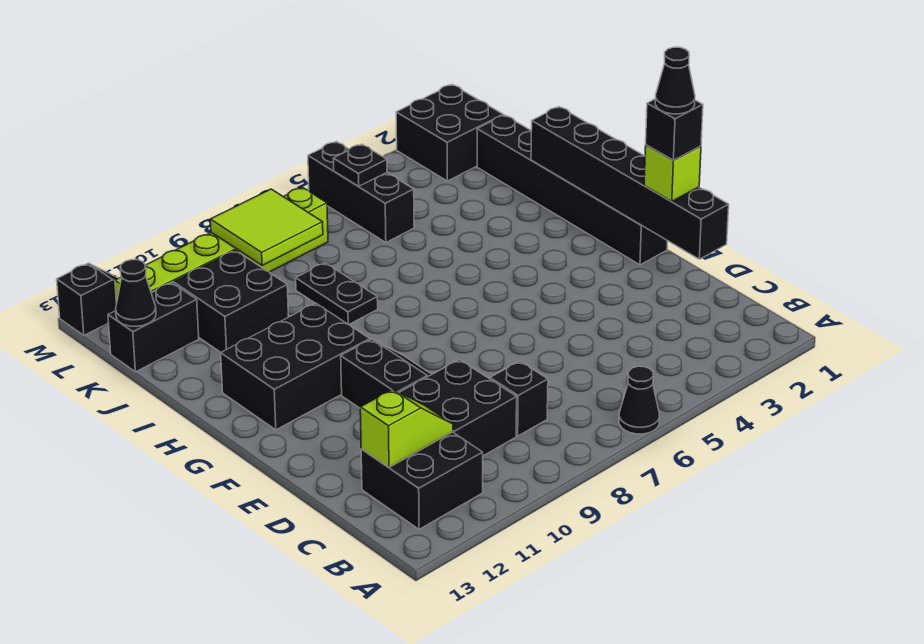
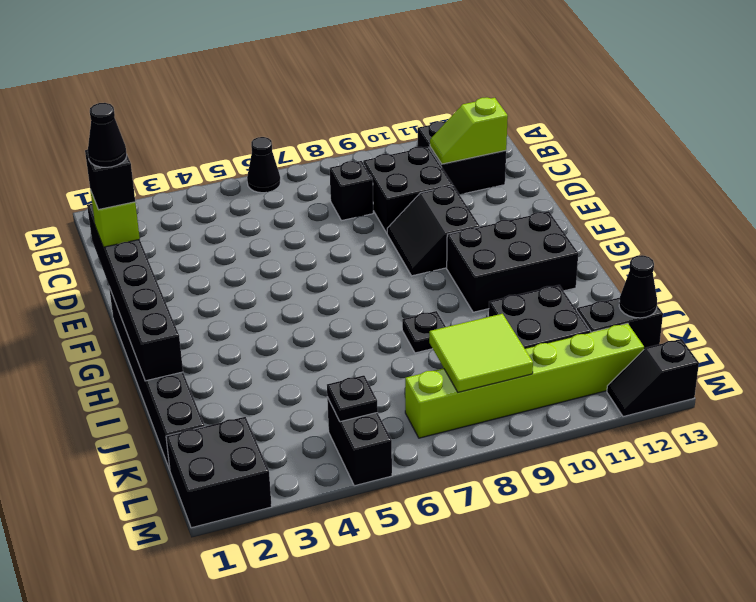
black 1x2 plate [296,263,378,325] -> black 1x1 plate [402,311,446,353]
black 1x3 brick [308,141,414,242] -> black 1x2 brick [327,397,392,486]

